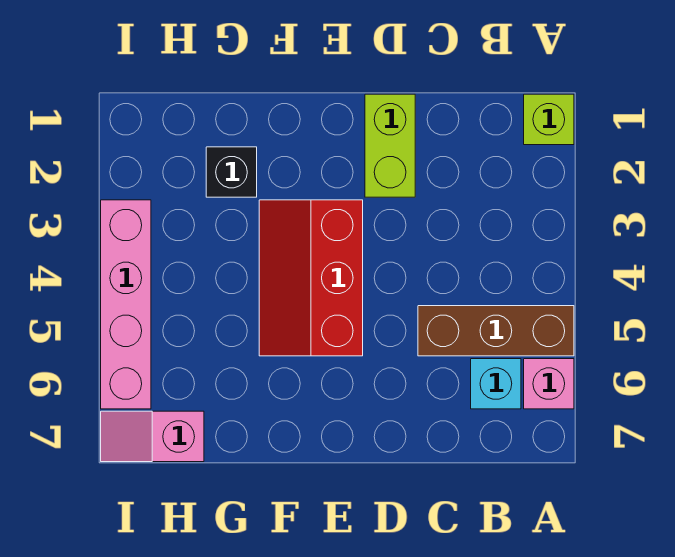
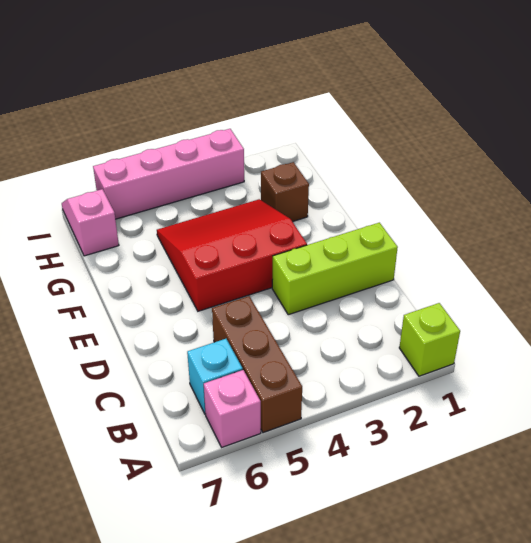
lime 1x2 brick [365,94,415,197] -> lime 1x3 brick [272,223,398,315]
red 2x3 slope [259,200,363,356] -> red 3x3 slope [157,199,307,311]
black 1x1 brick [206,147,257,197] -> brown 1x1 brick [261,162,309,222]

